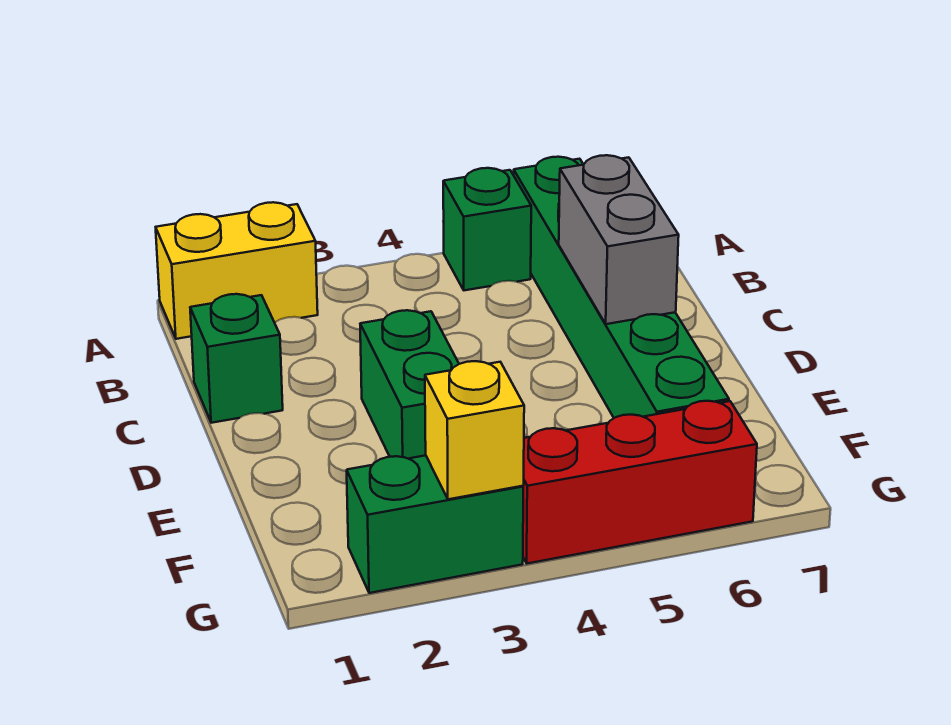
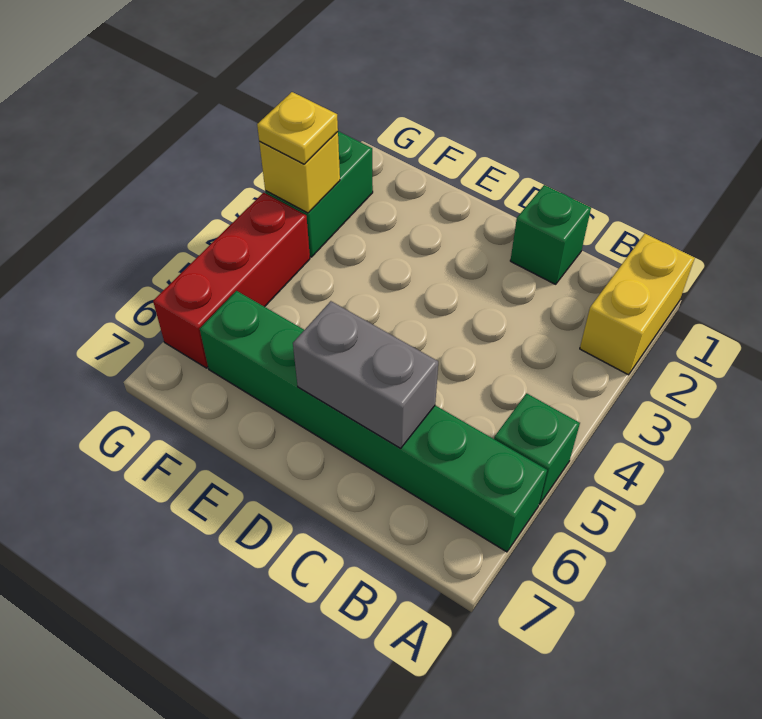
green 1x2 brick [360,310,459,459] -> none
none -> yellow 1x1 plate [257,92,338,164]

